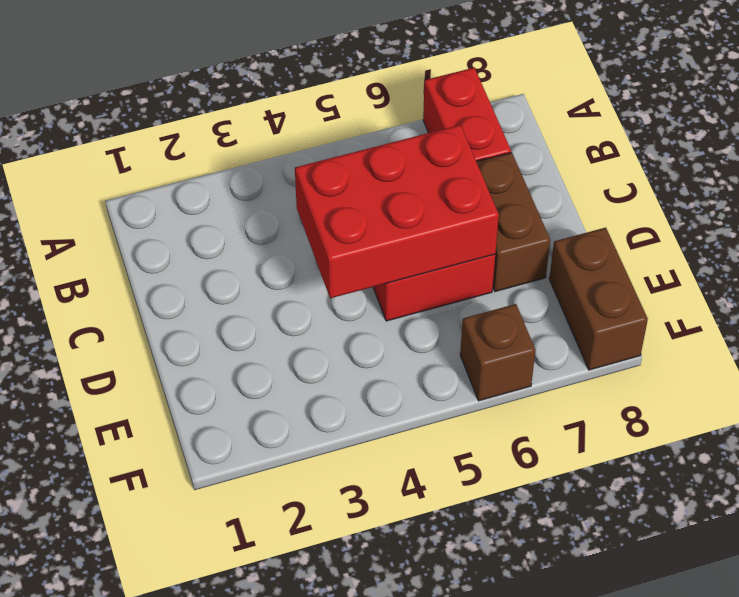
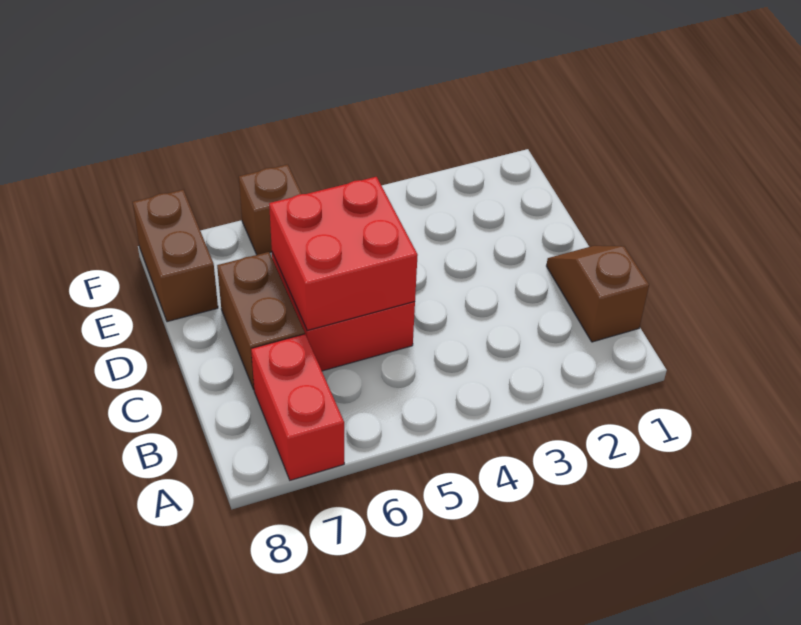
none -> brown 1x2 slope [547,246,649,342]
red 2x3 brick [295,125,499,298] -> red 2x2 brick [269,177,418,330]

